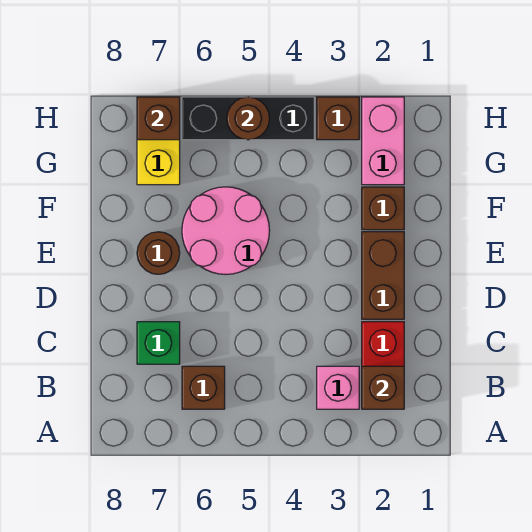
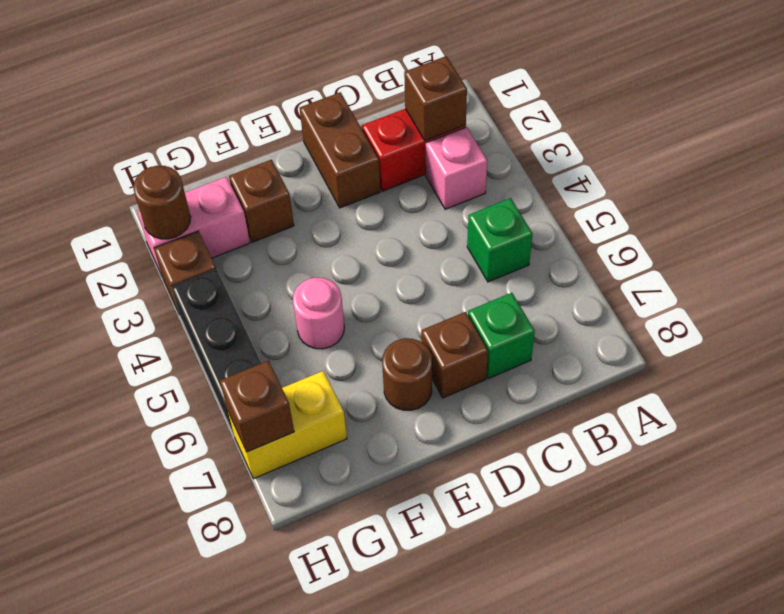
none -> green 1x1 brick [467,198,533,282]
brown 1x1 brick [182,366,225,409] -> brown 1x1 brick moved to [421,312,488,398]
brown 1x2 brick [362,232,404,319] -> brown 1x2 brick turned to [300,92,380,208]
pink 2x2 round brick [182,187,270,275] -> pink 1x1 round brick [293,277,344,349]
brown 1x1 round brick [227,97,270,140] -> brown 1x1 round brick moved to [133,166,191,239]

